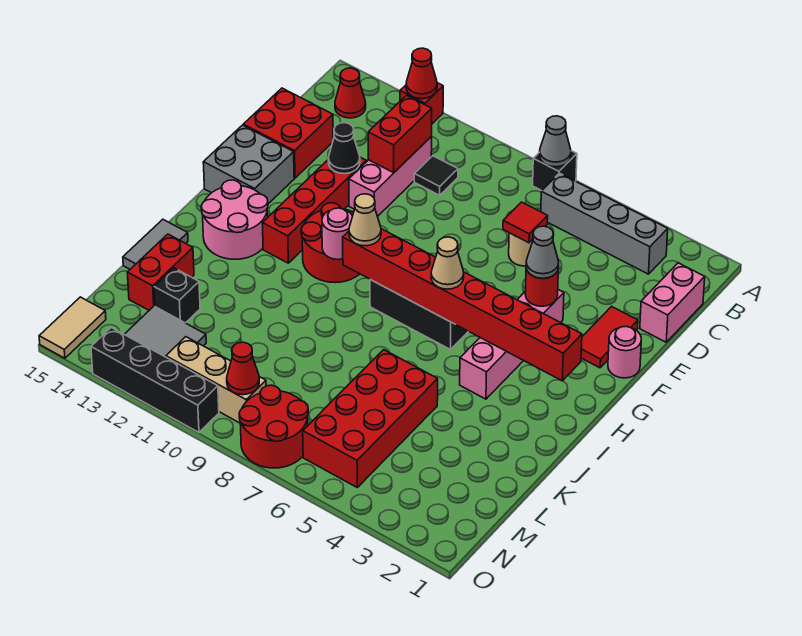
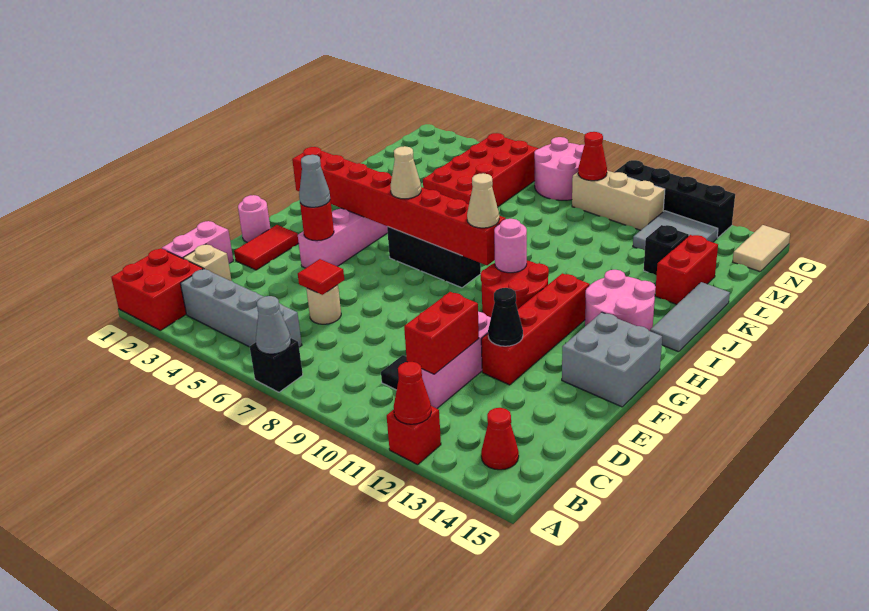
none -> tan 1x1 brick [183,244,232,281]
red 2x2 brick [243,88,333,178] -> red 2x2 brick moved to [111,248,203,330]
grey 1x2 tile [123,219,188,269] -> grey 1x3 tile [650,282,730,352]
red 2x2 round brick [239,385,308,468] -> pink 2x2 round brick [534,137,584,200]

